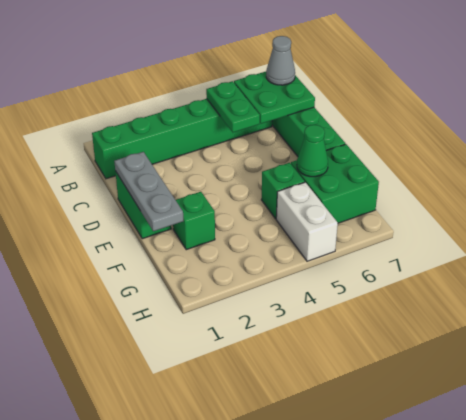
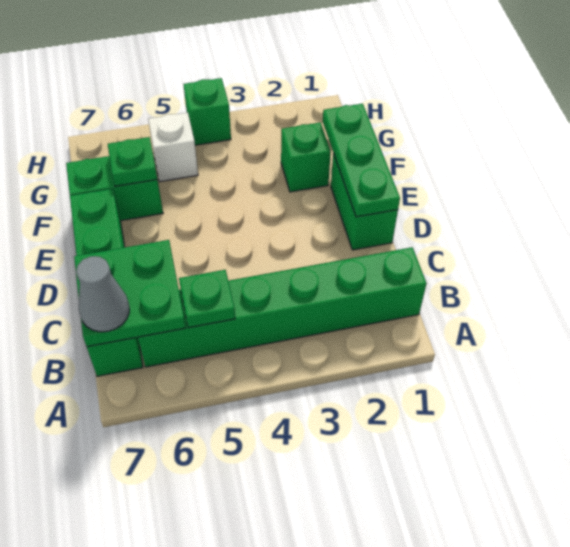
green 1x2 plate [206,81,260,132] -> green 1x1 plate [179,270,235,328]
grey 1x3 plate [114,152,183,231] -> green 1x3 plate [323,104,400,217]
green 1x1 brick [261,163,305,219] -> green 1x1 brick moved to [183,78,231,145]
green 2x2 brick [291,144,379,223] -> green 1x2 brick [66,156,163,221]
green 1x1 cone [297,125,328,177] -> green 1x1 plate [108,137,157,186]
white 1x2 brick [276,182,338,261] -> white 1x1 brick [148,113,198,182]

